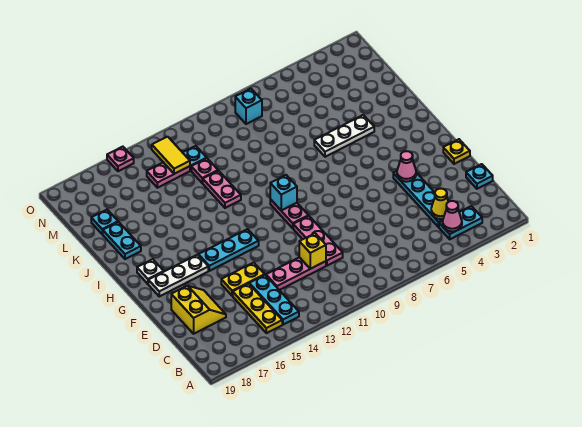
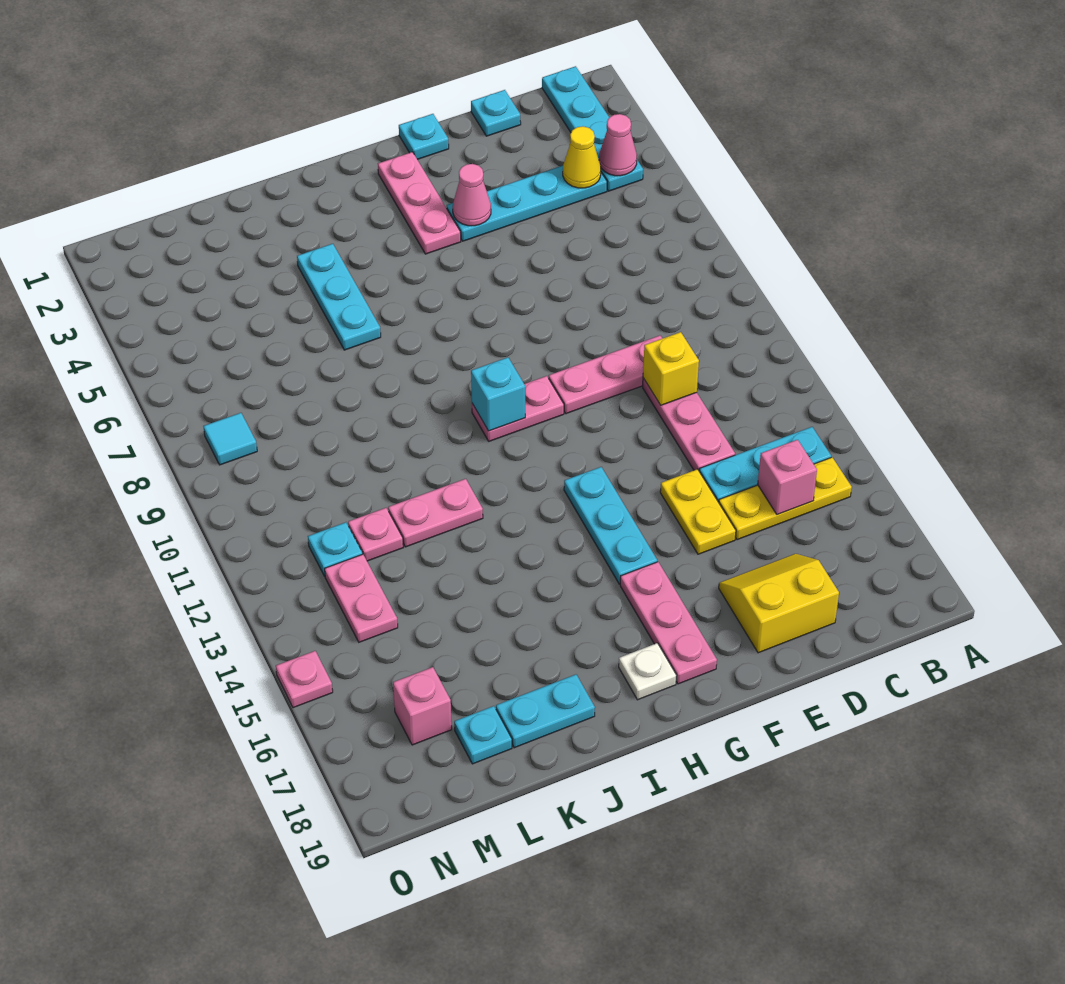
cyan 1x2 plate [439,206,482,239] -> cyan 1x4 plate [542,66,643,191]
none -> pink 1x1 brick [758,440,817,515]
yellow 1x1 plate [443,139,470,164] -> cyan 1x1 plate [399,114,449,159]
none -> pink 1x3 plate [378,152,461,254]
white 1x3 plate [148,255,208,296] -> pink 1x3 plate [620,562,717,684]
white 1x3 plate [314,115,374,157] -> cyan 1x3 plate [297,244,381,350]
yellow 1x2 tile [152,137,190,174] -> none
none -> pink 1x1 brick [393,667,452,745]
cyan 1x1 brick [235,89,262,124] -> cyan 1x1 tile [204,413,257,465]

